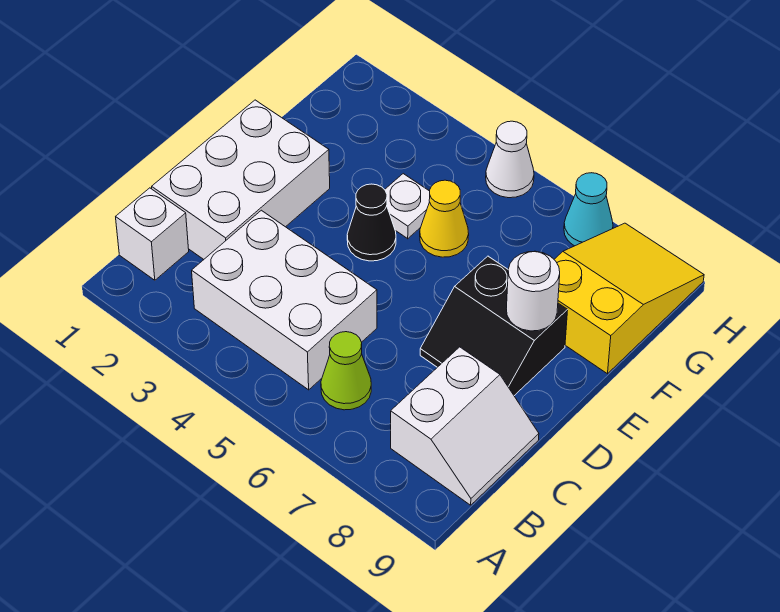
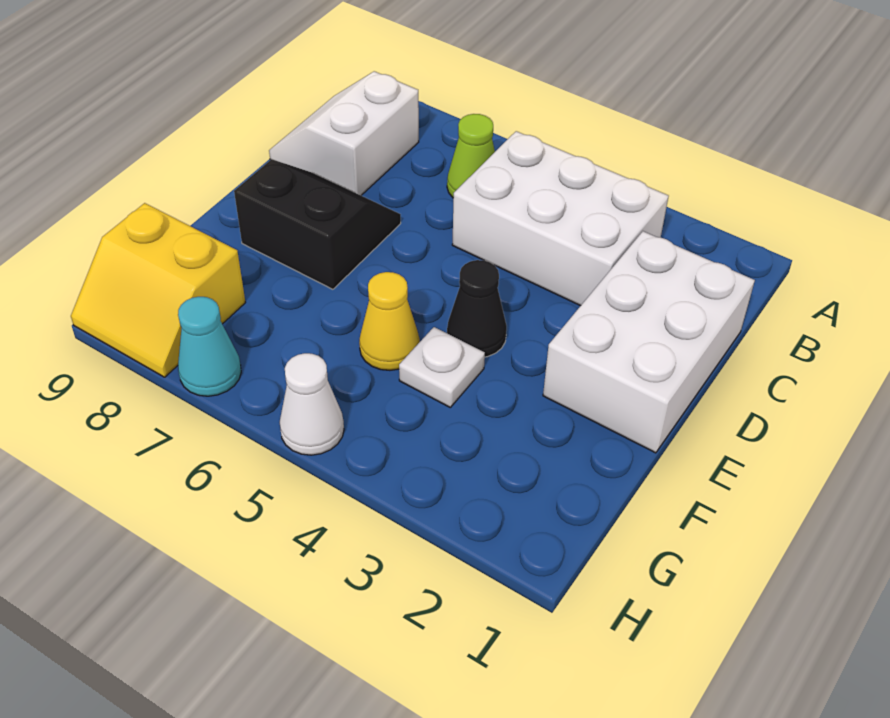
white 1x1 brick [116,188,189,280] -> none
white 1x1 round brick [507,251,560,331] -> none
yellow 2x3 slope [554,223,704,374] -> yellow 2x2 slope [71,203,245,377]

